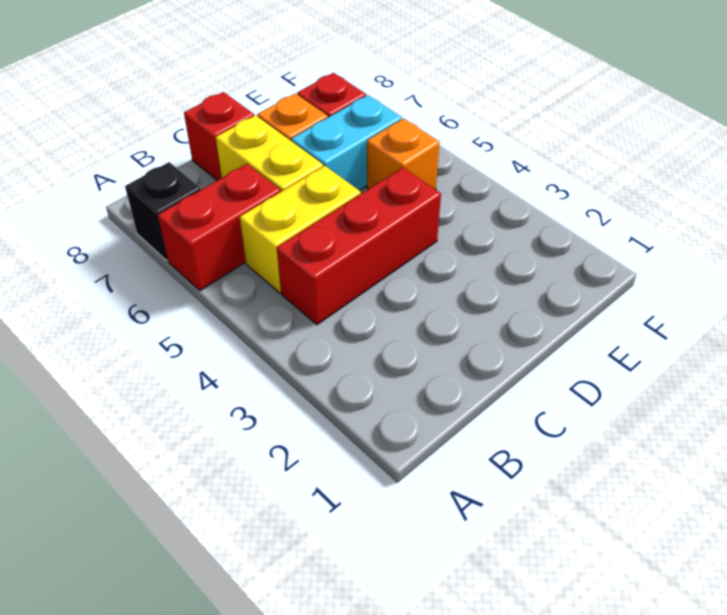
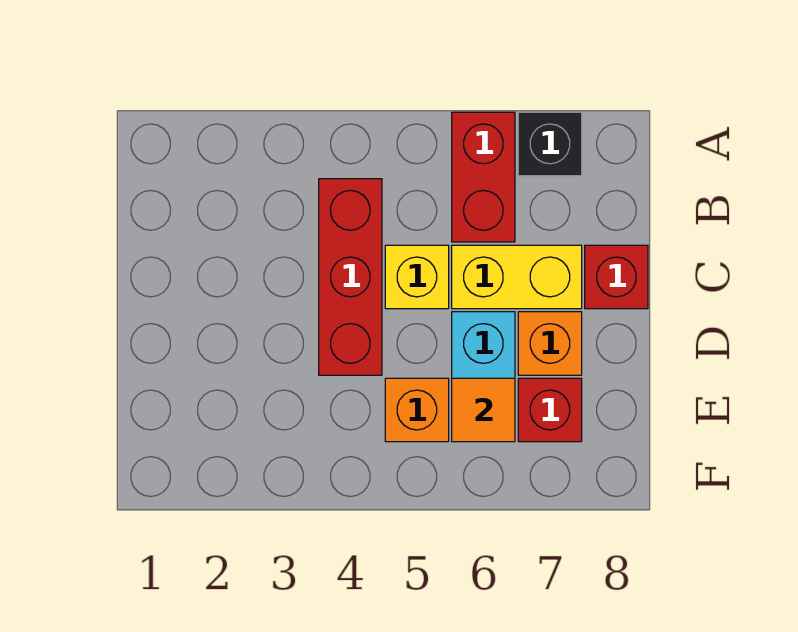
yellow 1x2 brick [240,166,361,293] -> yellow 1x1 brick [385,245,449,309]
none -> orange 1x1 tile [452,378,515,442]

